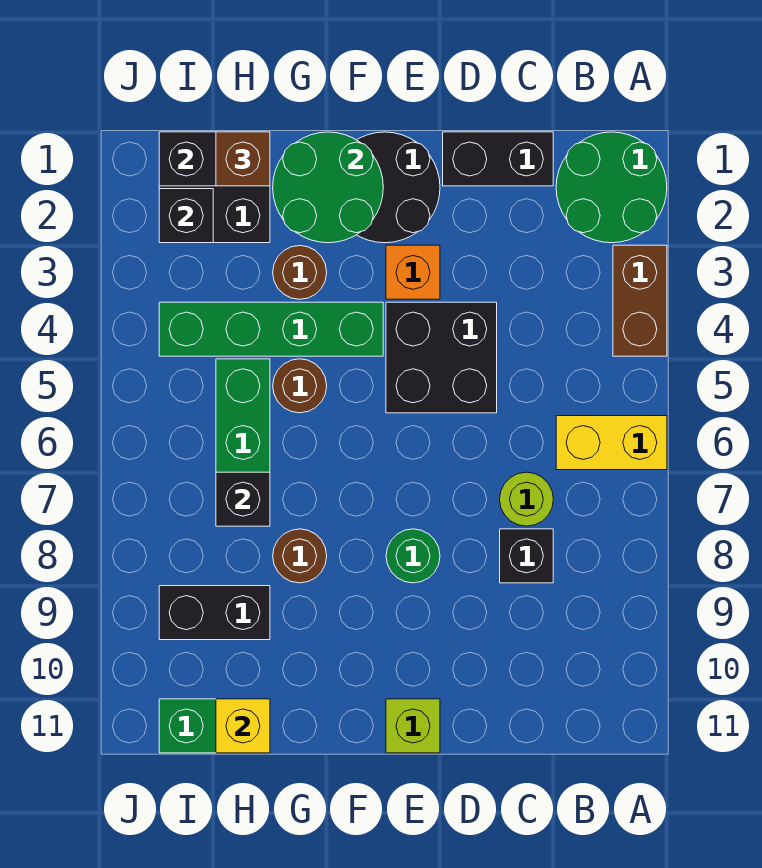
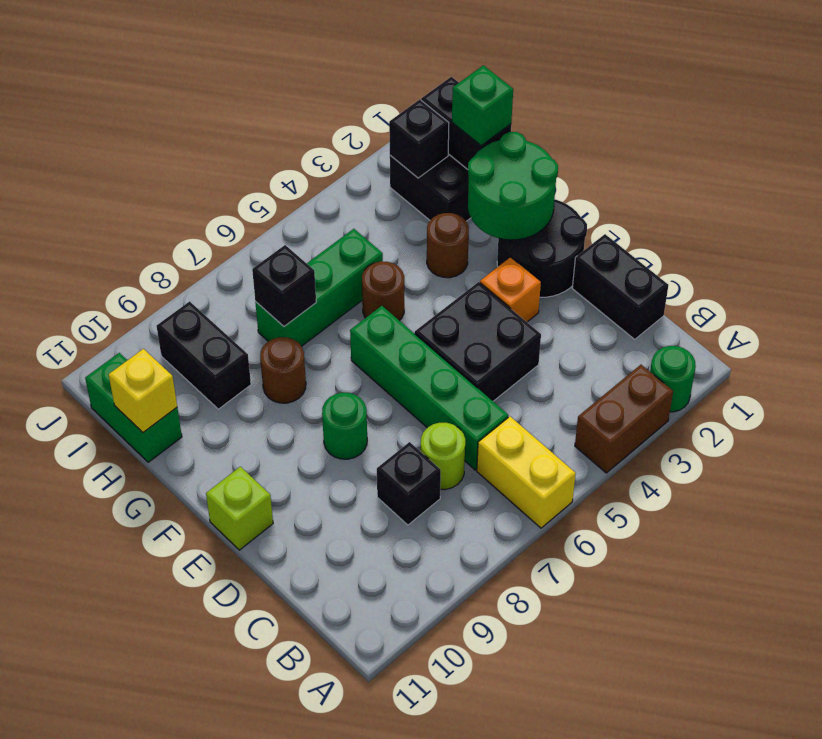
green 2x2 round brick [556,132,667,243] -> green 1x1 round brick [650,346,696,412]
green 1x4 brick [159,302,383,356] -> green 1x4 brick moved to [350,306,508,470]
brown 1x1 brick [216,132,270,186] -> green 1x1 brick [452,65,513,146]

